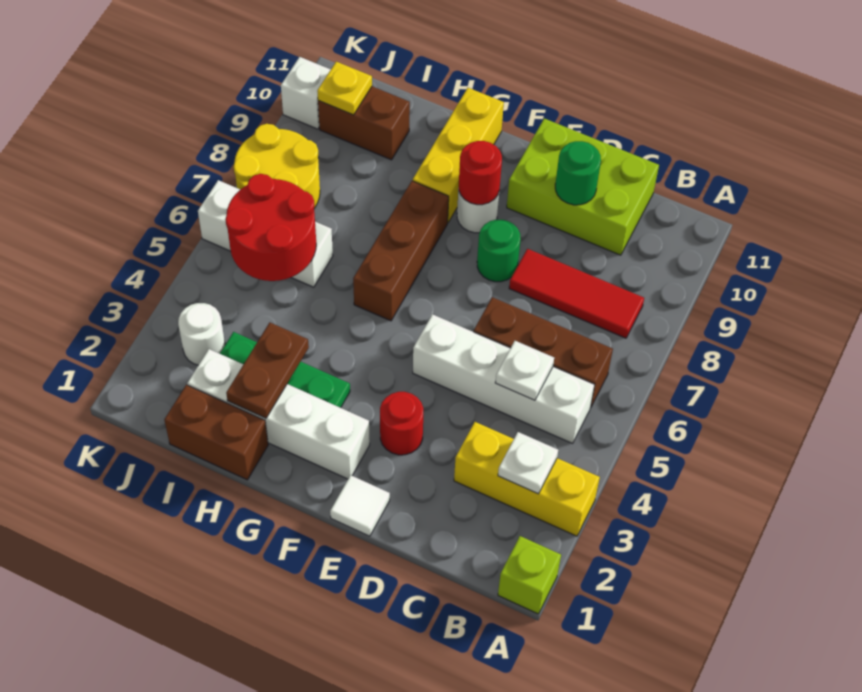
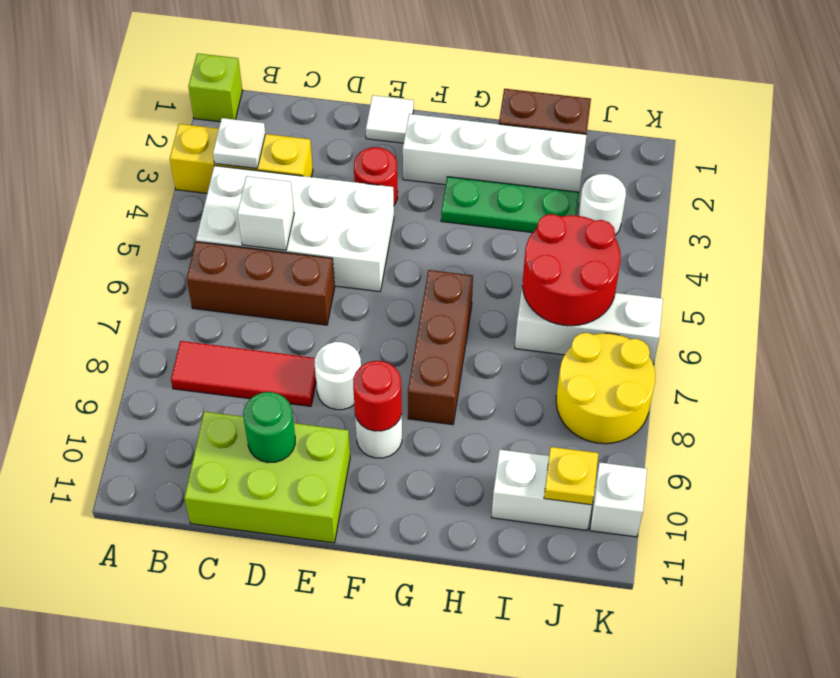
white 1x4 brick [413,314,595,443] -> white 2x4 brick [196,166,394,292]
white 1x1 plate [495,341,554,400] -> white 1x1 brick [238,176,294,250]
green 1x1 round brick [477,220,521,282] -> white 1x1 round brick [315,342,361,410]
yellow 1x3 brick [413,88,504,222] -> none
brown 1x2 plate [226,323,309,418] -> none
brown 1x2 brick [318,86,410,160] -> white 1x2 brick [492,450,592,530]

